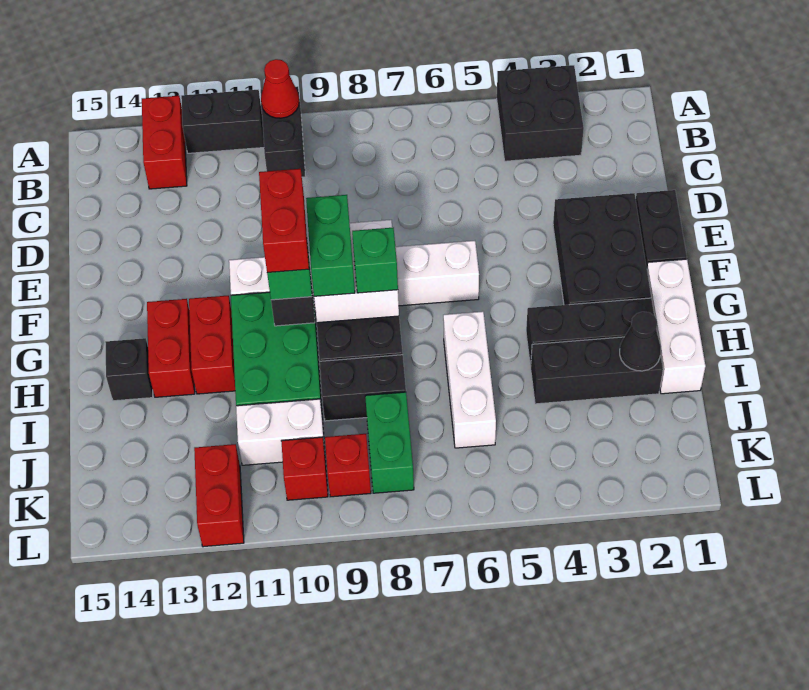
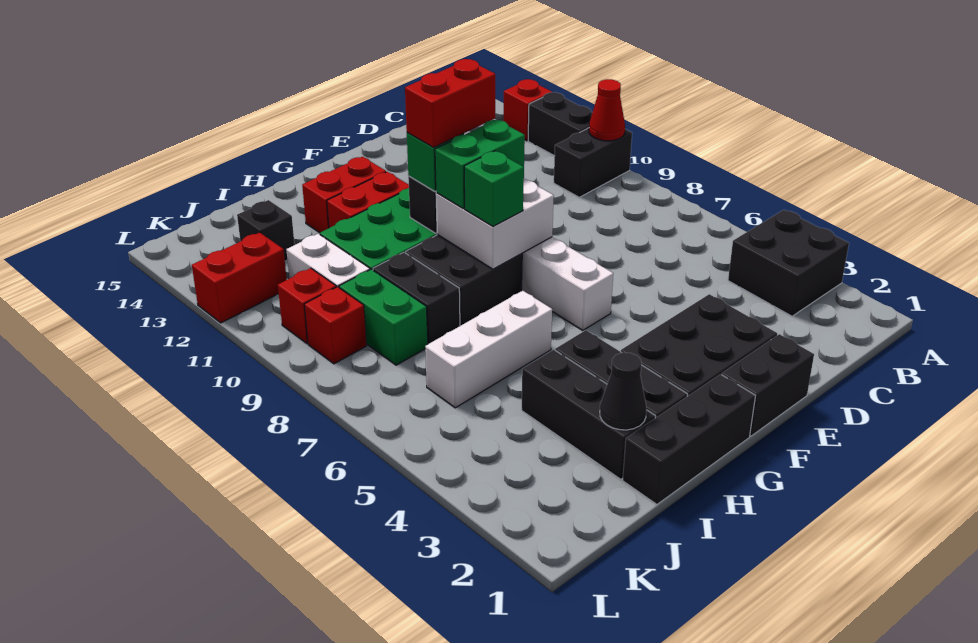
red 1x2 brick [142,96,187,189] -> red 1x1 brick [503,79,552,141]
white 1x3 brick [647,259,706,394] -> black 1x3 brick [623,374,755,504]
black 1x1 brick [105,338,153,401] -> black 1x1 brick moved to [237,200,295,260]
green 1x2 brick [365,392,414,493] -> green 1x2 brick turned to [339,269,428,365]

